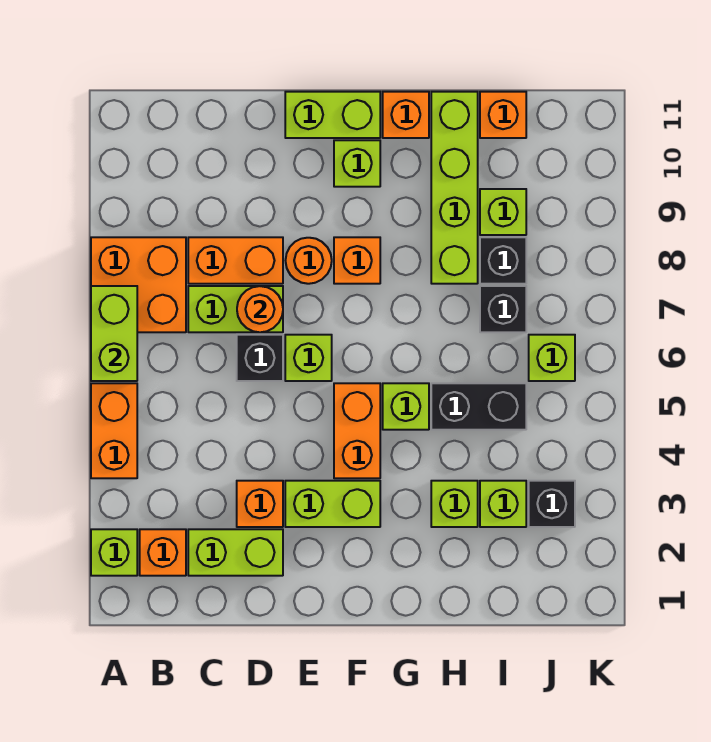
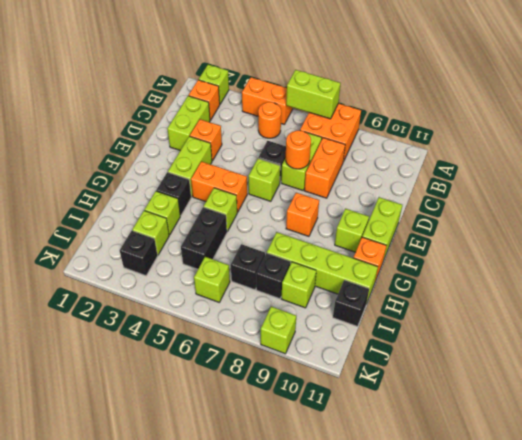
orange 1x1 round brick [286,238,332,284] -> orange 1x1 round brick moved to [258,102,281,138]
none -> black 1x1 brick [156,172,191,216]
orange 1x1 brick [480,92,526,138] -> black 1x1 brick [333,280,369,326]
none -> lime 1x1 brick [261,306,296,354]

